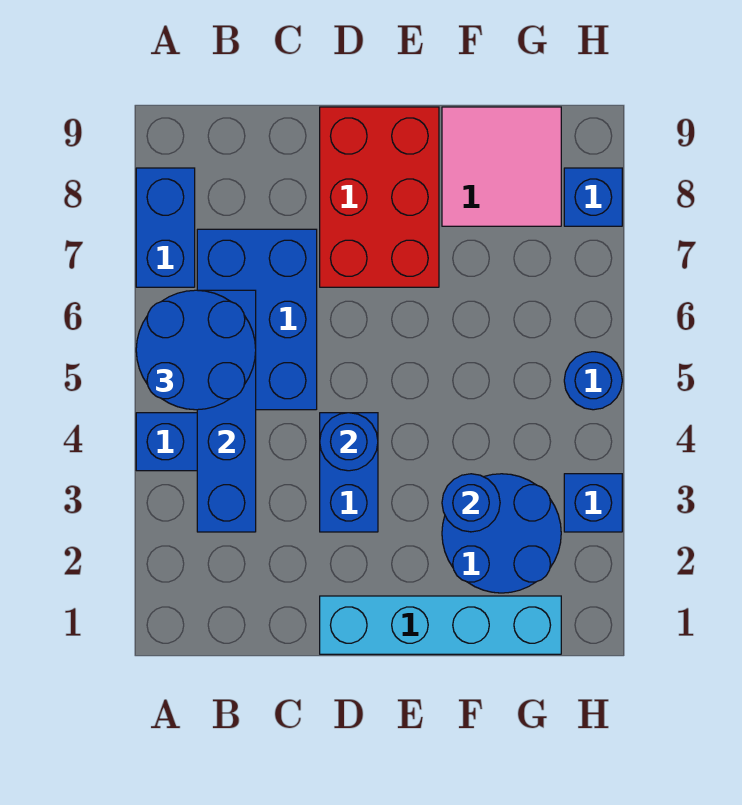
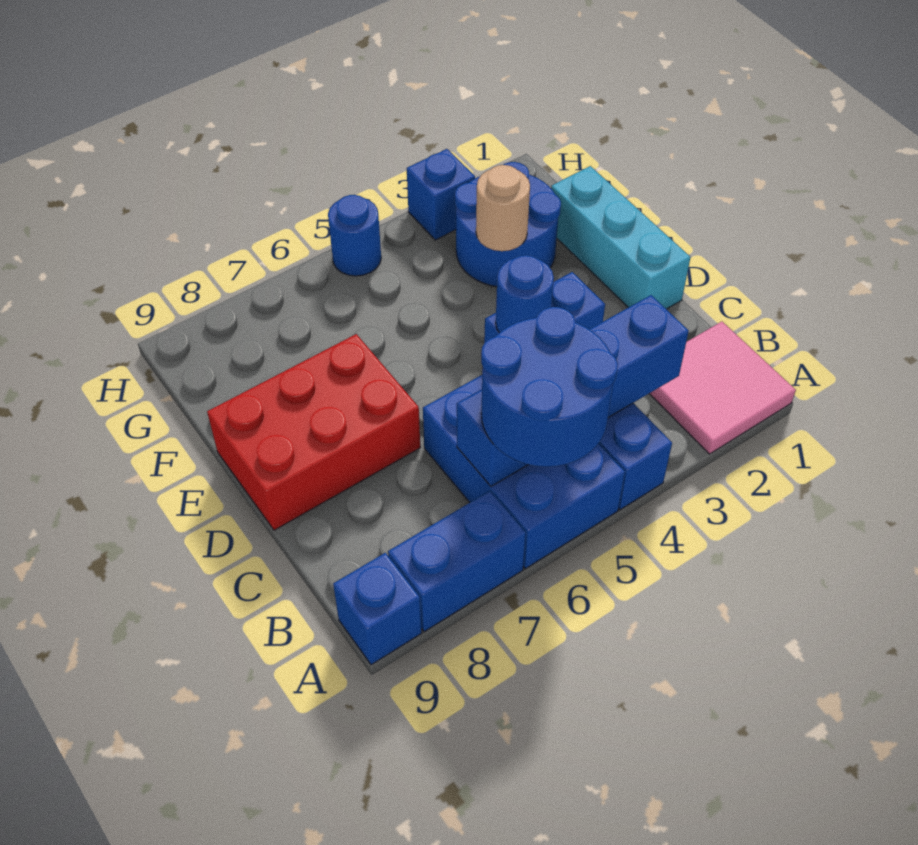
blue 2x3 brick [197,229,317,410] -> blue 2x3 brick turned to [423,375,625,569]
cyan 1x4 brick [320,596,561,654] -> cyan 1x3 brick [551,166,691,309]
blue 1x1 round brick [442,474,500,532] -> tan 1x1 round brick [476,165,530,251]
pink 2x2 tile [442,107,561,226] -> pink 2x2 tile moved to [649,322,796,454]
blue 1x1 brick [564,168,622,226] -> blue 1x1 brick moved to [333,553,422,665]

